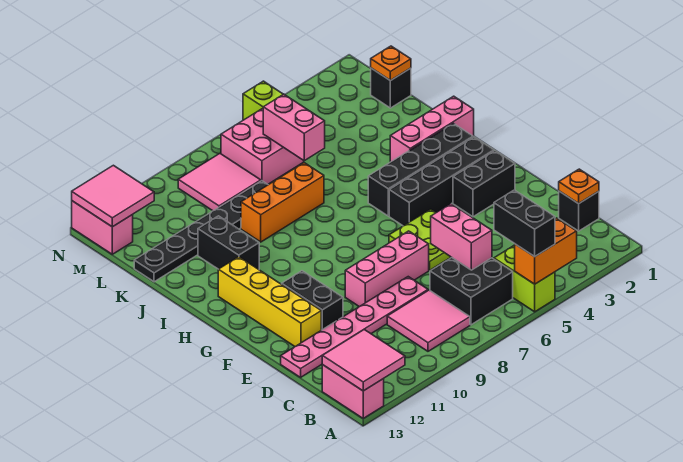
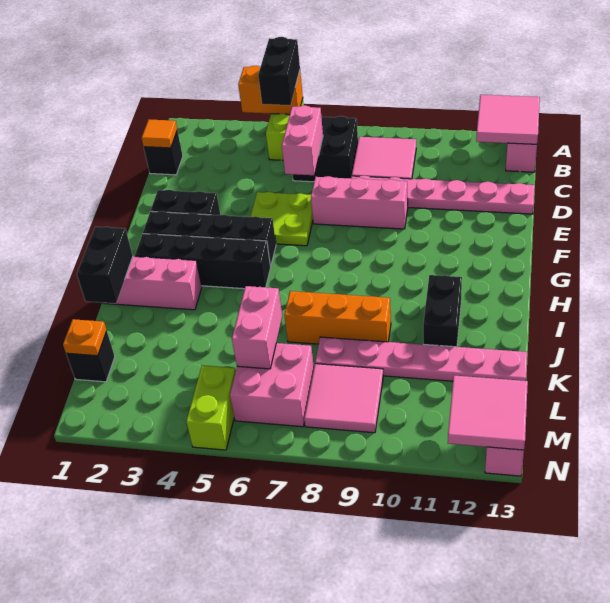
orange 1x1 plate [559,169,599,204] -> orange 1x1 tile [142,119,177,148]
black 1x2 brick [282,271,343,330] -> black 1x2 brick moved to [77,227,133,303]
yellow 1x4 brick [218,257,321,346] -> none
black 1x6 plate [134,181,268,282] -> pink 1x6 plate [315,337,527,381]

